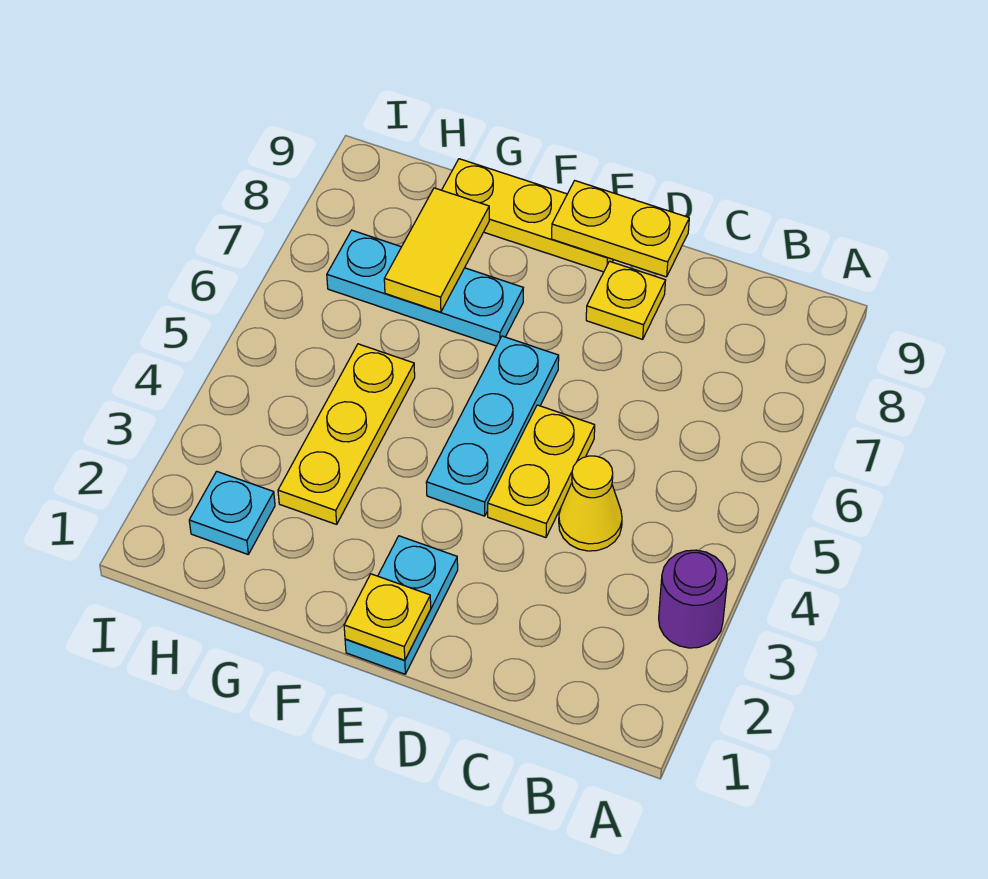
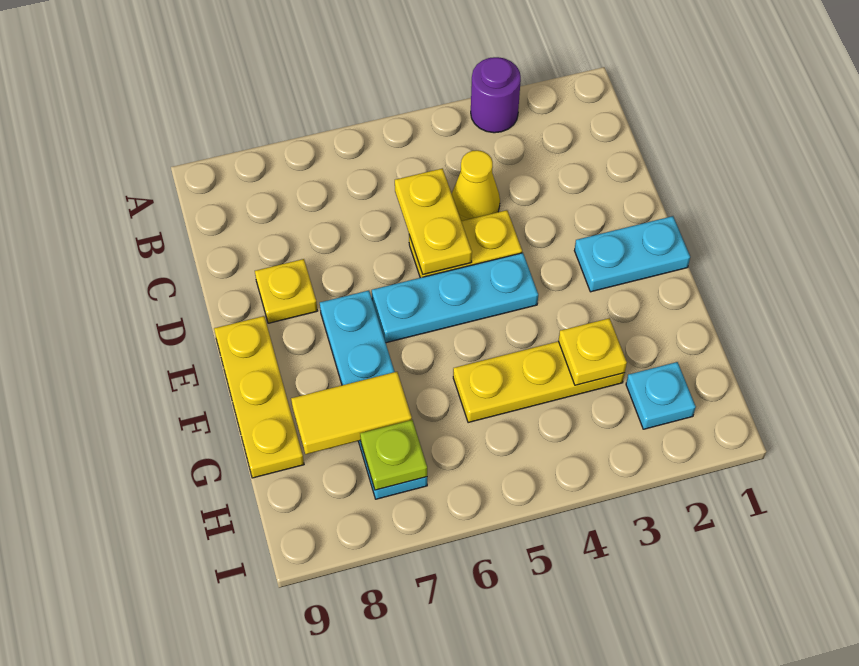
yellow 1x2 plate [552,181,689,277] -> yellow 1x2 plate moved to [395,168,472,275]
yellow 1x1 plate [344,574,431,660] -> yellow 1x1 plate moved to [559,318,627,385]
cyan 1x3 plate [327,230,523,346] -> cyan 1x4 plate [320,290,427,499]
none -> lime 1x1 plate [360,420,427,490]

